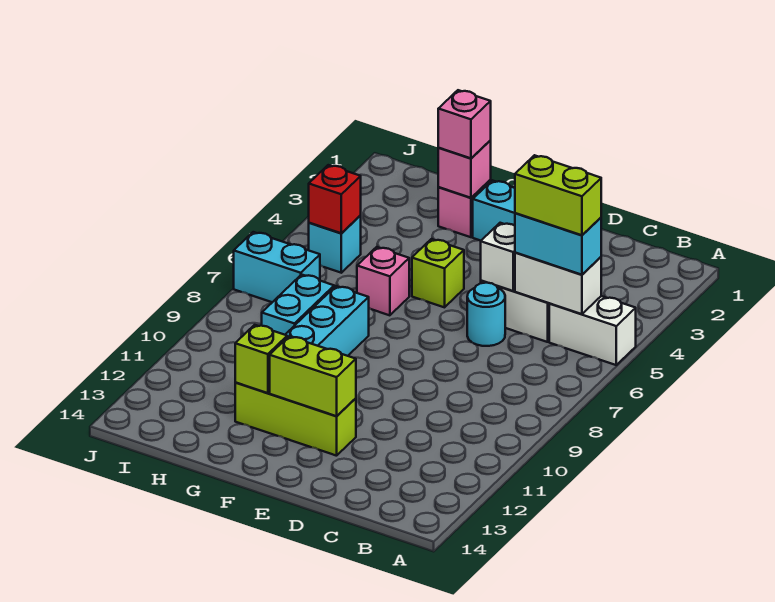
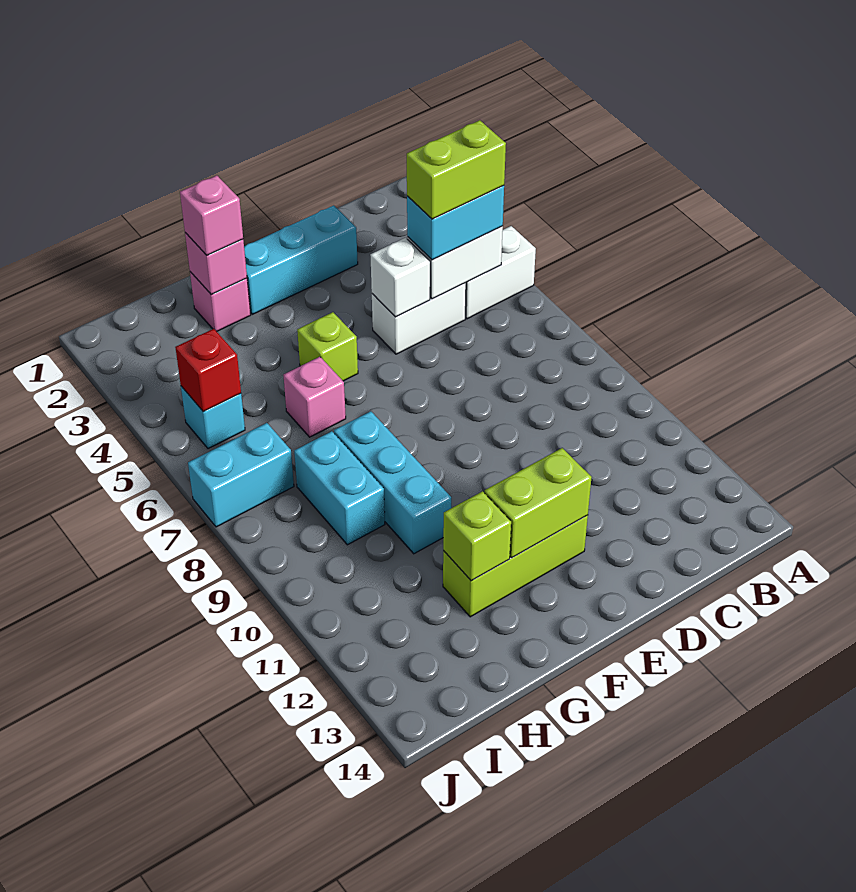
cyan 1x1 round brick [467,283,505,346] -> none

